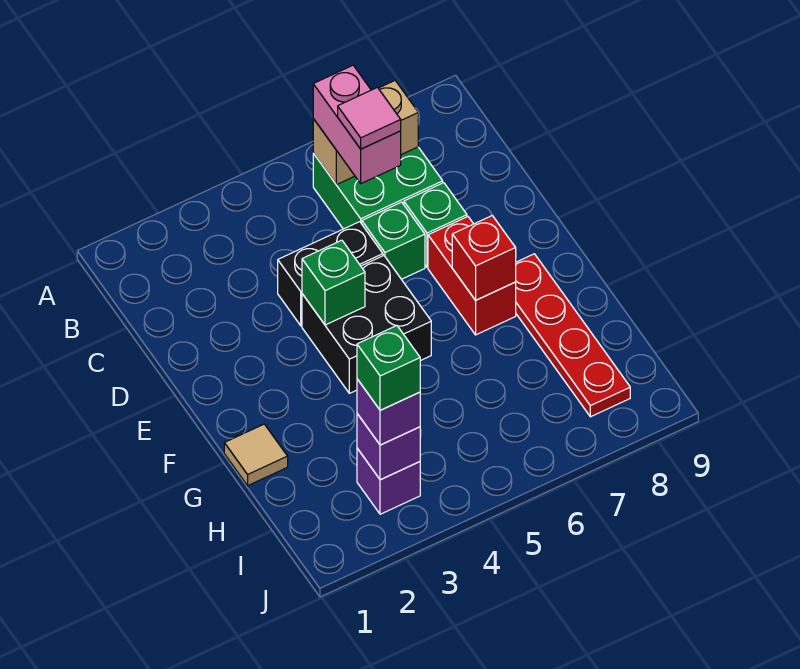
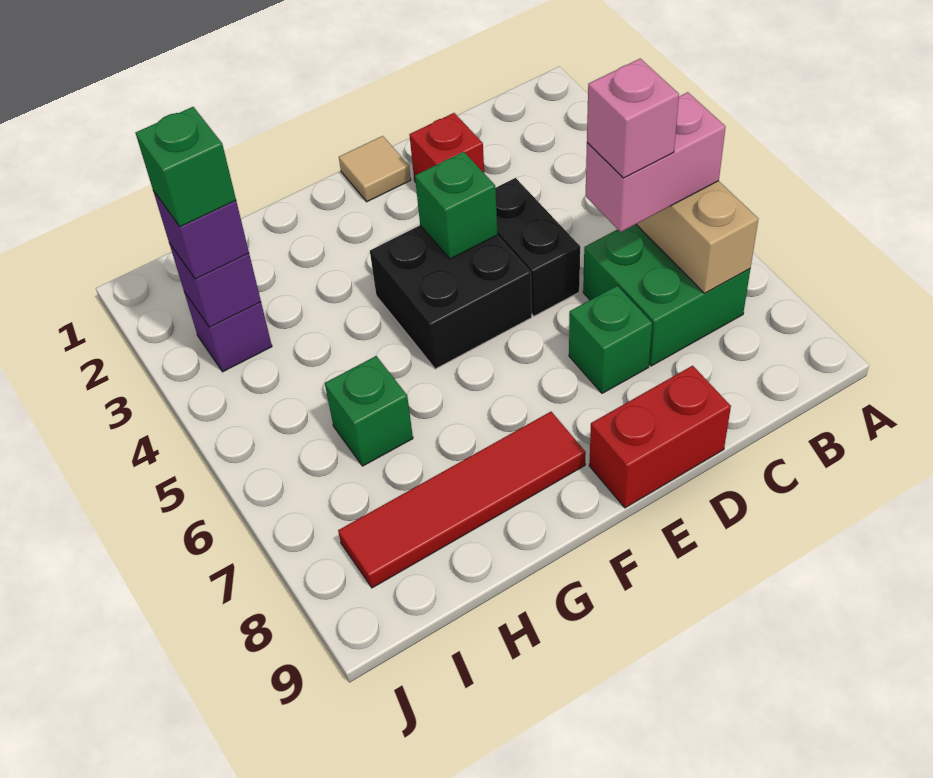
pink 1x1 tile [338,87,401,149] -> pink 1x1 brick [587,59,679,178]
green 1x1 brick [362,202,425,279] -> green 1x1 brick moved to [325,356,413,466]
red 1x2 brick [428,217,516,335] -> red 1x2 brick moved to [589,366,731,508]
red 1x1 brick [452,216,516,300] -> red 1x1 brick moved to [409,113,484,182]
red 1x4 plate [516,254,630,417] -> red 1x4 tile [338,412,586,588]
tan 1x1 tile [224,424,288,486] -> tan 1x1 tile moved to [339,136,411,202]

